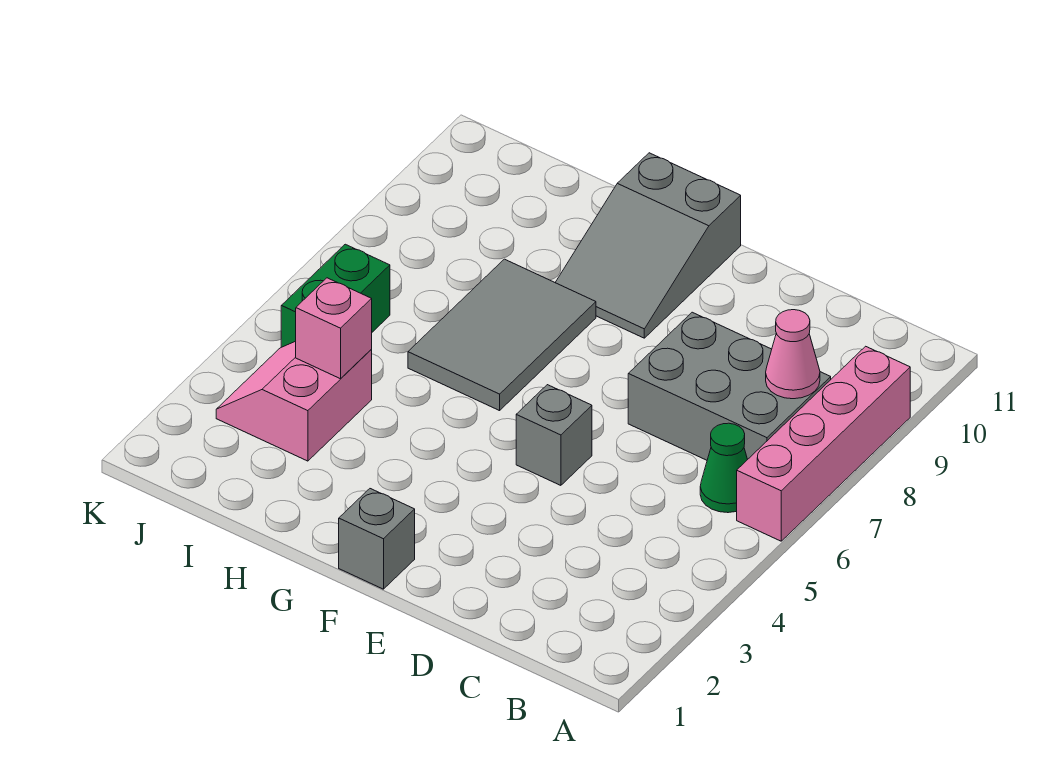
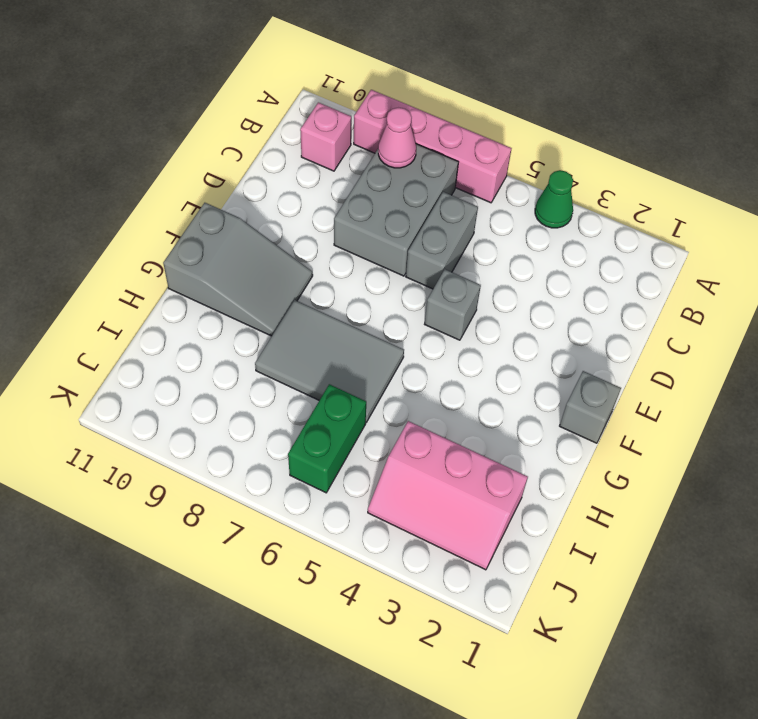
green 1x1 cone [700,423,748,513] -> green 1x1 cone moved to [535,170,573,228]
none -> grey 1x2 brick [406,192,478,289]
pink 2x2 slope [216,341,372,461] -> pink 2x3 slope [368,421,528,570]
pink 1x1 brick [296,278,372,379] -> pink 1x1 brick moved to [300,102,351,171]
green 1x2 brick [281,244,390,347] -> green 1x2 brick turned to [288,384,366,493]

